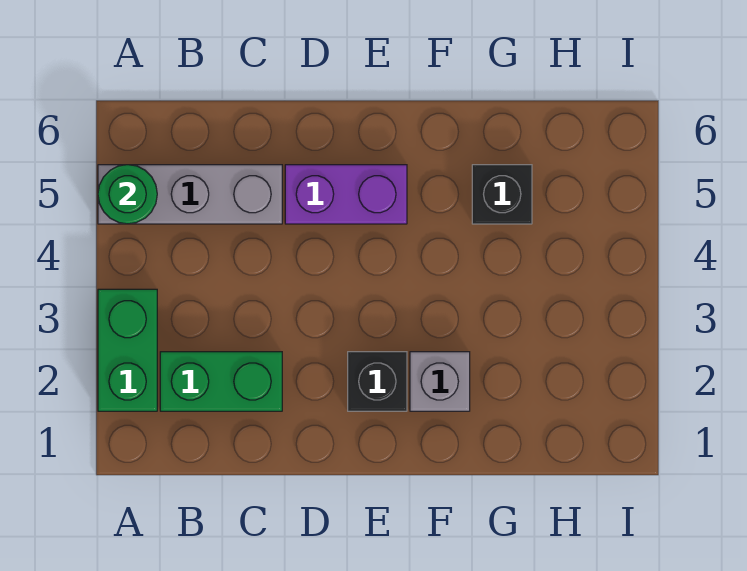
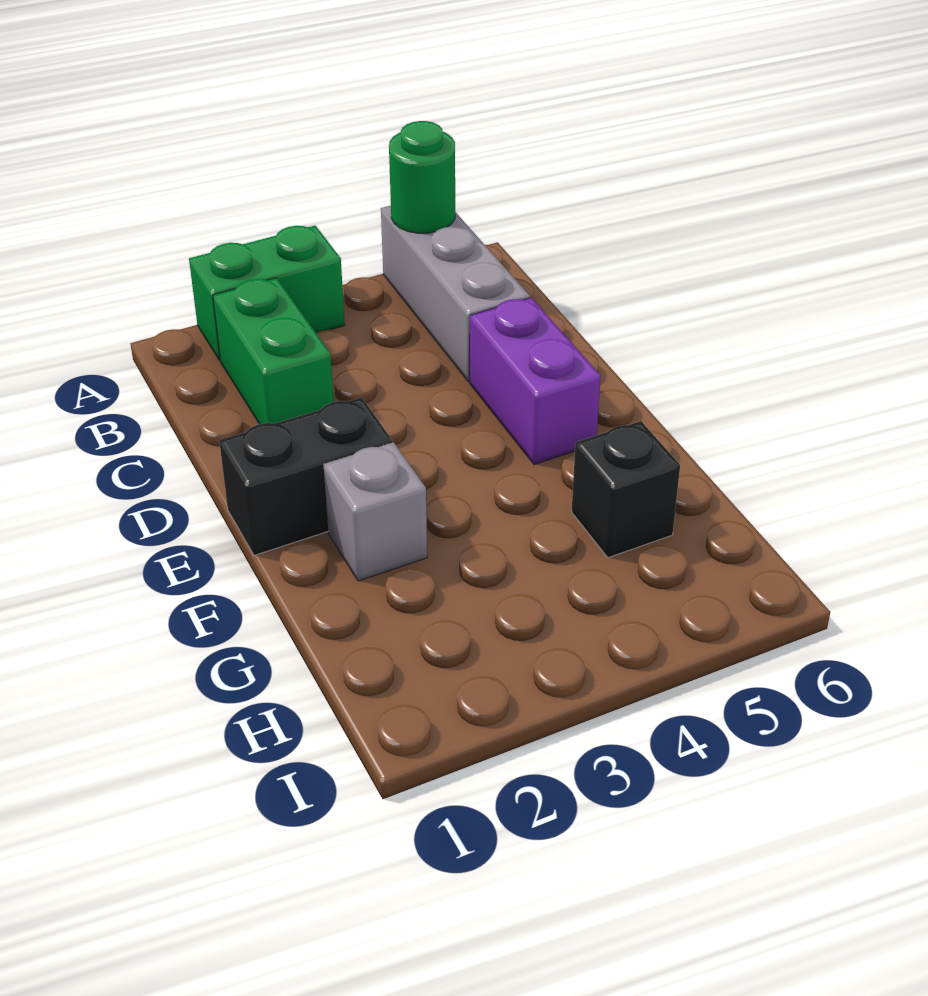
black 1x1 brick [348,352,407,411] -> black 1x2 brick [219,397,392,555]

